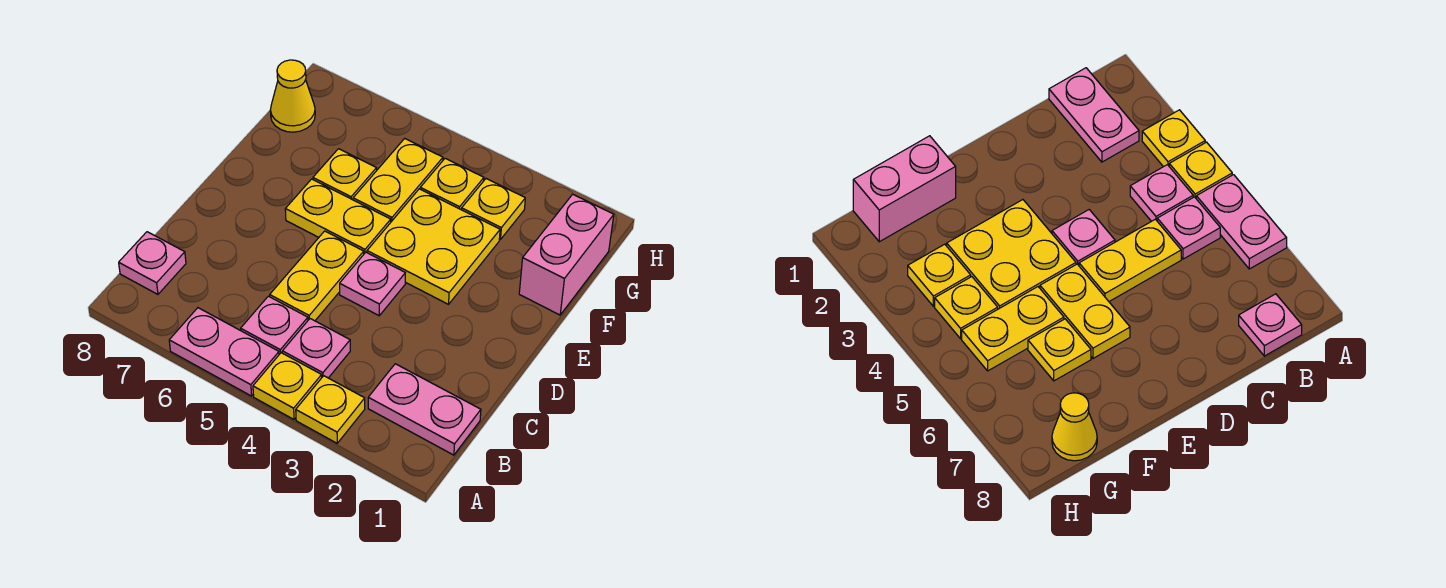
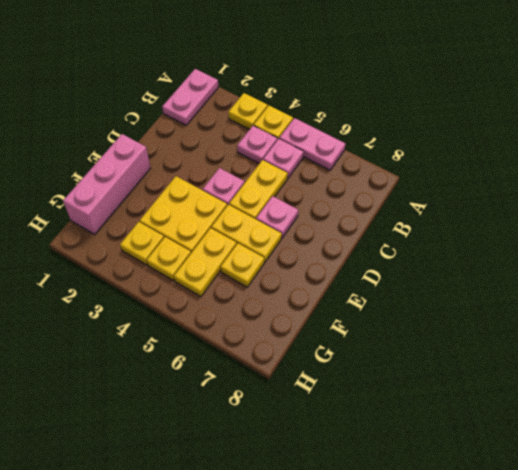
pink 1x2 plate [368,364,481,455] -> pink 1x2 plate turned to [162,69,218,125]
pink 1x1 plate [119,232,186,294] -> pink 1x1 plate moved to [256,196,298,238]
pink 1x2 brick [519,194,614,315] -> pink 1x3 brick [63,134,150,234]
yellow 1x1 cone [270,60,315,132] -> none

